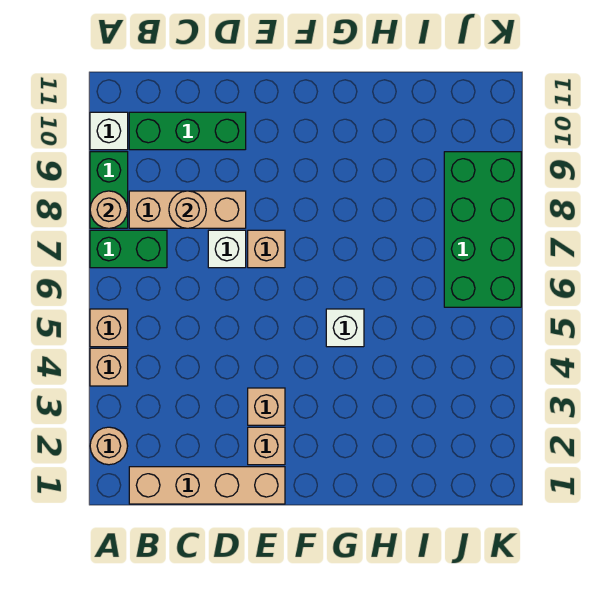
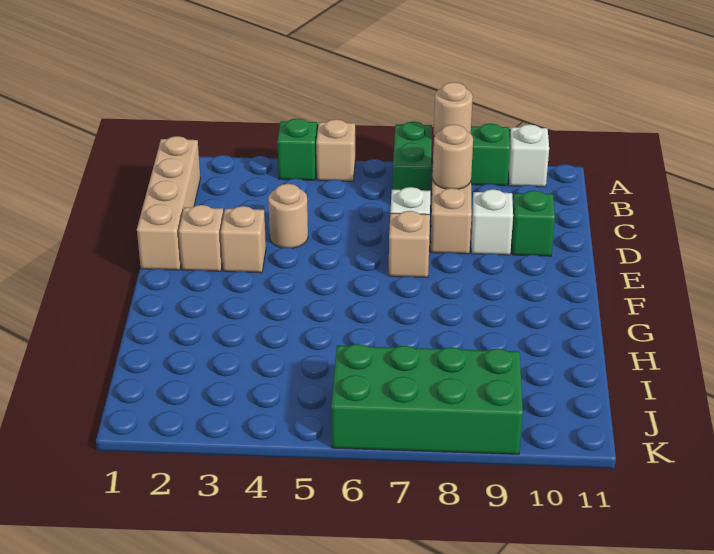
tan 1x1 round brick [90,427,128,465] -> tan 1x1 round brick moved to [268,184,308,248]
tan 1x1 brick [90,348,128,386] -> green 1x1 brick [277,118,317,180]
green 1x3 brick [129,112,246,150] -> green 1x1 brick [512,191,555,256]
white 1x1 brick [326,309,364,347] -> white 1x1 brick moved to [471,189,513,255]

